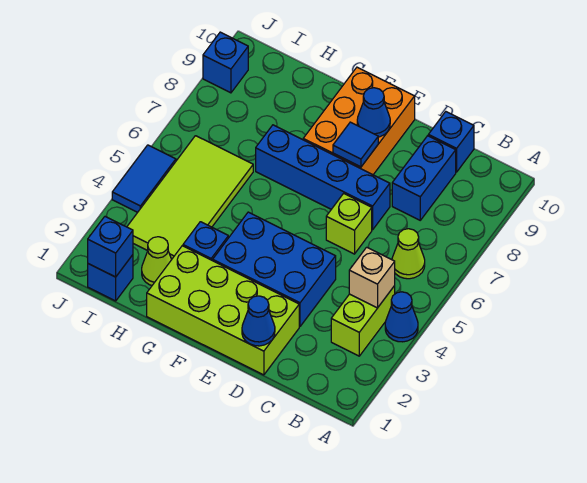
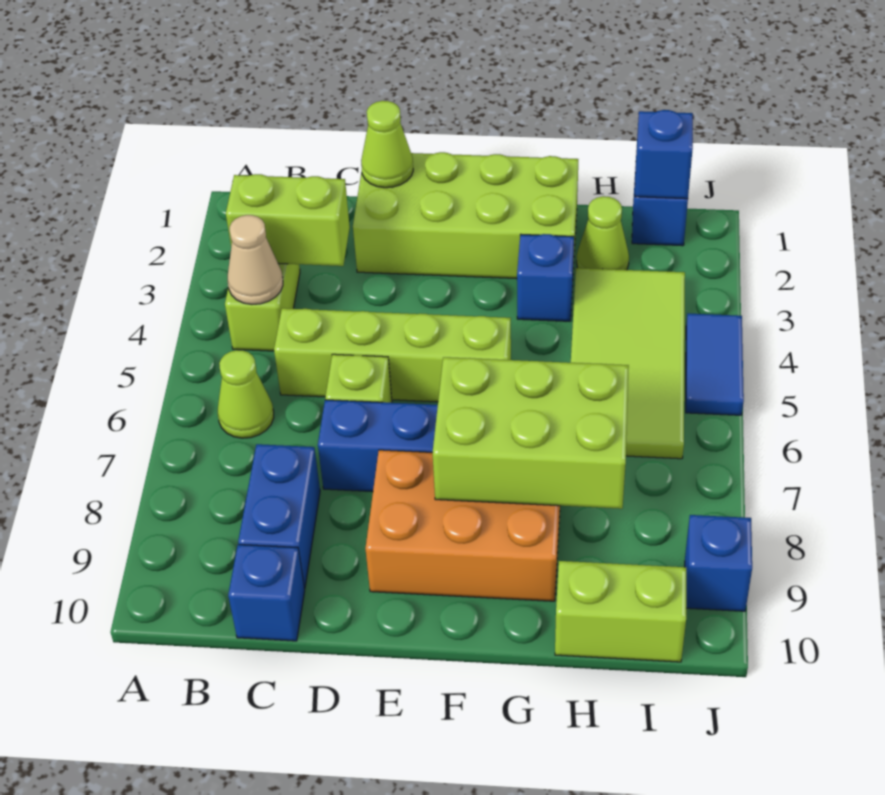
blue 1x1 cone [385,292,418,342] -> none
none -> lime 1x2 brick [226,174,350,266]
tan 1x1 brick [349,247,395,308] -> tan 1x1 cone [228,215,283,304]
none -> lime 1x4 brick [274,308,511,402]
blue 1x1 cone [242,296,275,346] -> lime 1x1 cone [361,101,413,188]
blue 2x3 brick [213,212,336,326] -> none
orange 2x3 brick [303,67,415,175] -> orange 2x3 brick turned to [365,450,560,601]
blue 1x1 tile [333,122,378,167] -> none
blue 1x1 cone [357,88,390,137] -> none
none -> lime 2x3 brick [432,357,629,509]
none -> lime 1x2 brick [555,561,686,662]

